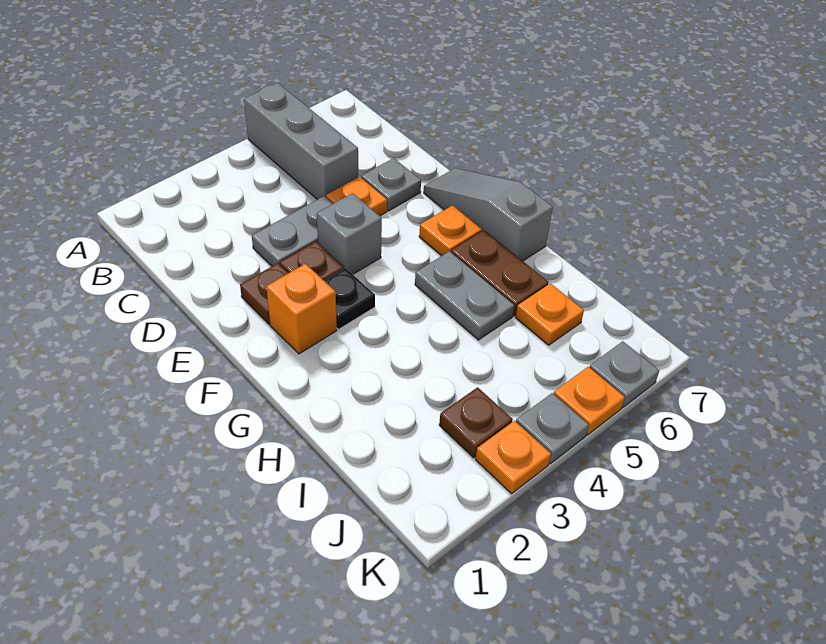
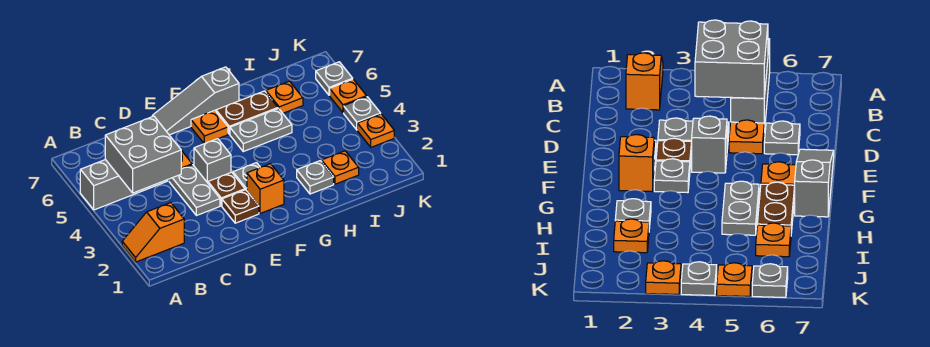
none -> orange 1x2 slope [122,203,184,262]
none -> grey 2x2 brick [105,116,181,193]
black 1x1 plate [325,268,375,329] -> grey 1x1 plate [233,163,260,191]
none -> grey 1x1 plate [297,161,334,194]
none -> orange 1x1 plate [322,151,359,184]
brown 1x1 plate [439,387,513,458] -> none

